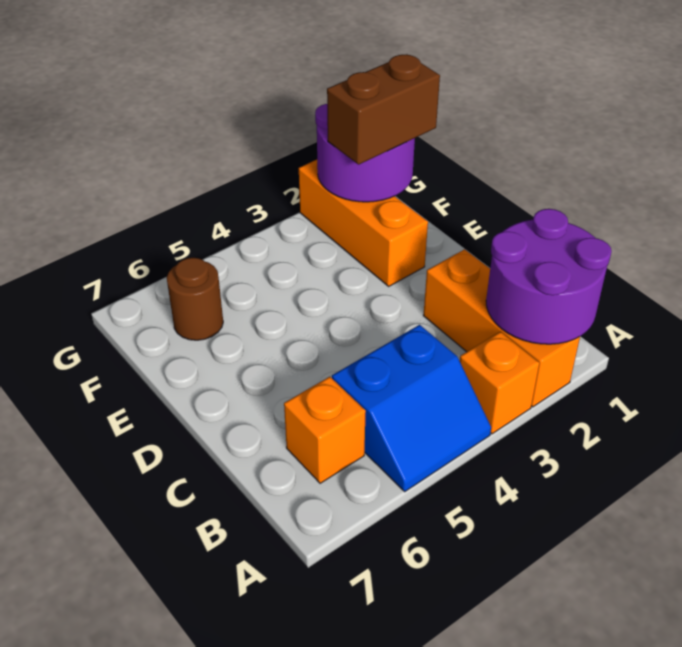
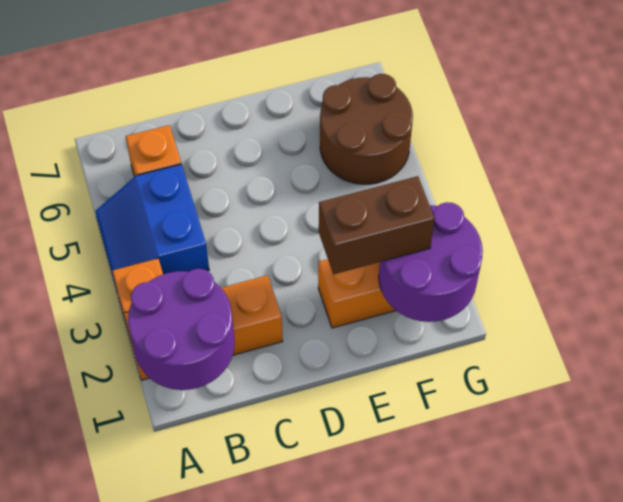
brown 1x2 brick [327,54,440,165] -> brown 1x2 brick turned to [319,176,434,275]
brown 1x1 round brick [167,258,223,340] -> brown 2x2 round brick [320,74,413,184]

